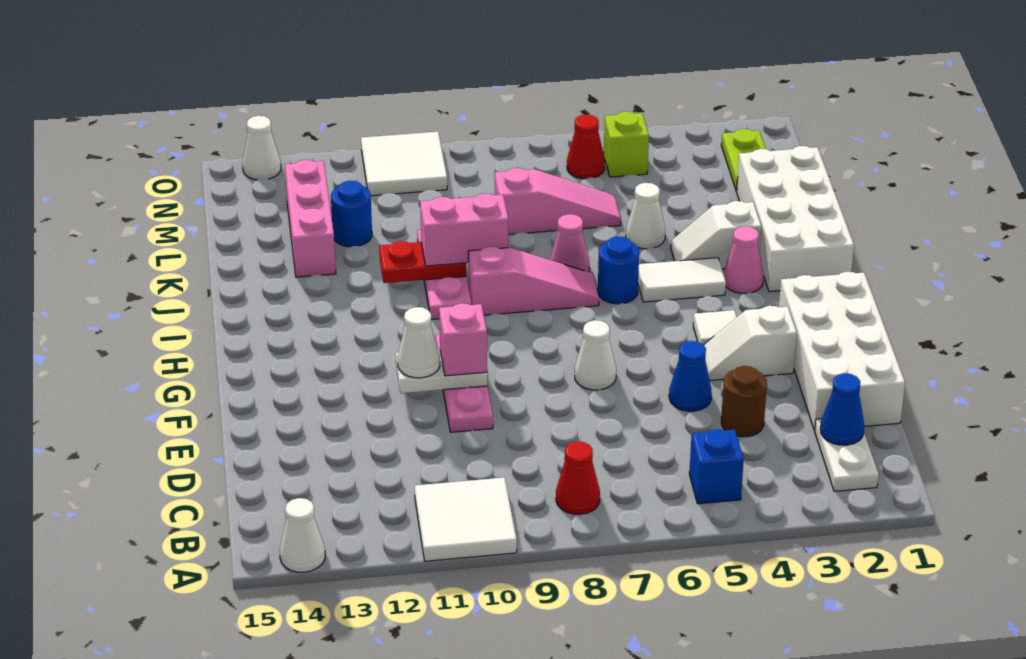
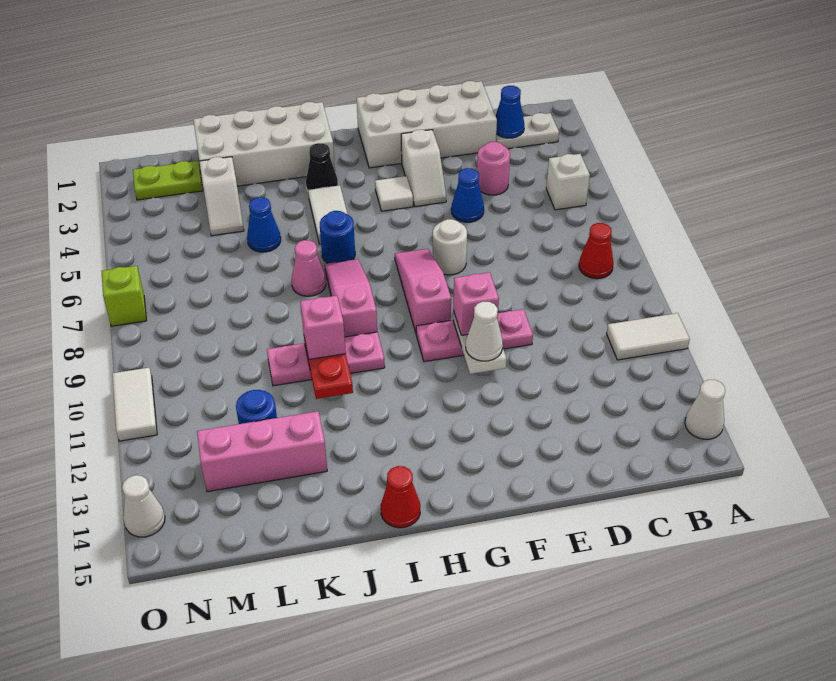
white 2x2 tile [415,477,517,561] -> white 1x2 tile [607,313,690,360]
blue 1x1 brick [689,429,744,504] -> white 1x1 brick [546,154,590,210]
brown 1x1 round brick [721,366,767,437] -> pink 1x1 round brick [477,142,510,195]
white 1x1 cone [575,320,616,390] -> white 1x1 round brick [433,219,467,275]
pink 1x1 cone [723,226,764,293] -> black 1x1 cone [306,143,338,190]
white 1x2 slope [671,201,761,269] -> white 1x2 slope moved to [200,157,244,236]
pink 1x2 brick [420,193,509,266] -> pink 1x1 brick [300,296,346,359]
white 1x1 cone [626,183,665,249] -> blue 1x1 cone [247,197,281,252]
pink 1x3 slope [495,168,621,234] -> pink 1x3 slope moved to [395,249,451,332]
lime 1x1 brick [604,111,649,177] -> lime 1x1 brick moved to [102,266,147,326]
red 1x1 cone [567,115,605,179] -> red 1x1 cone moved to [381,466,420,528]
white 2x2 tile [361,132,447,196] -> white 1x2 tile [112,368,157,441]

